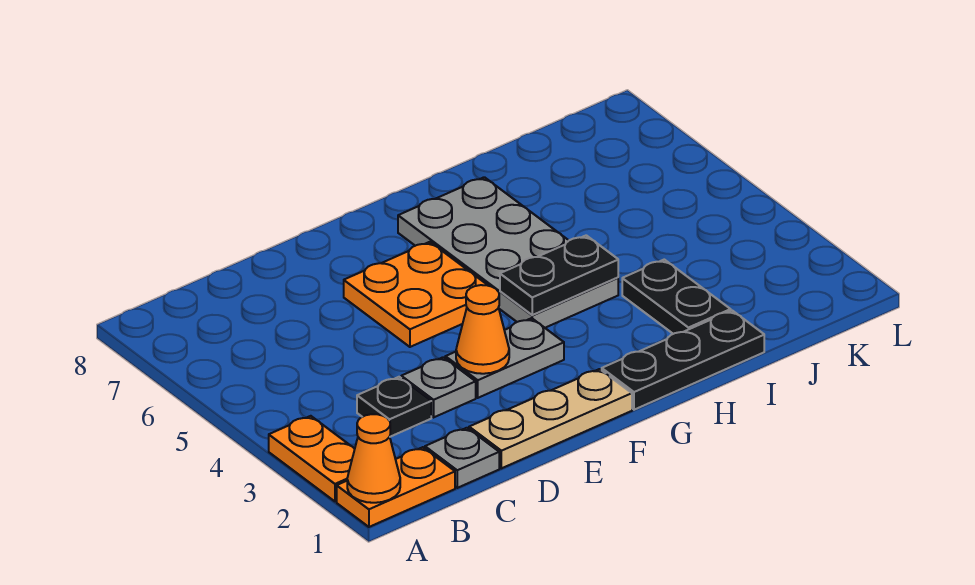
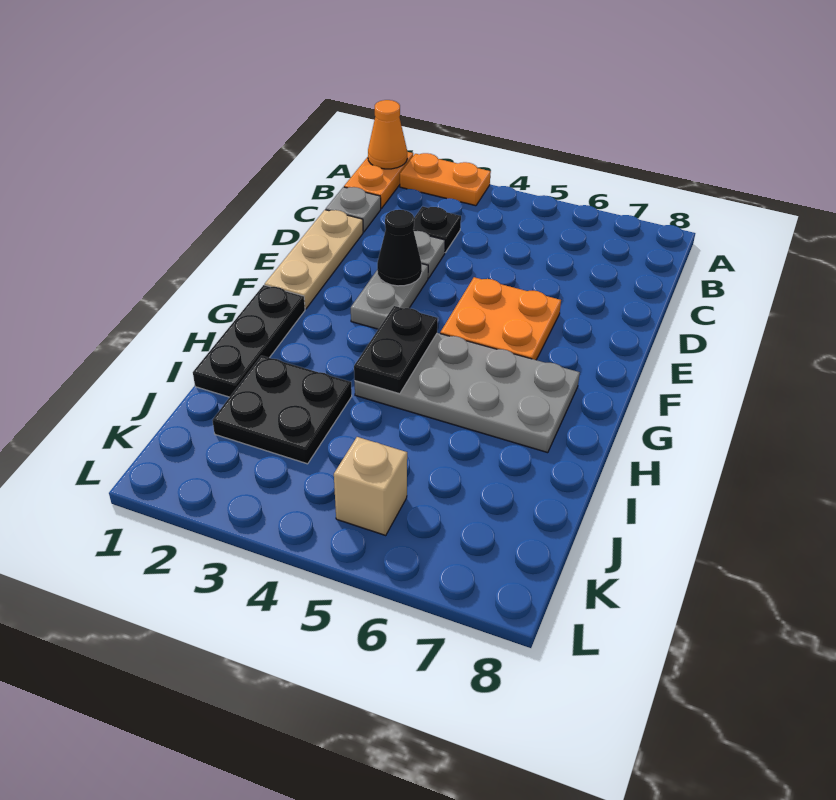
orange 1x1 cone [456,285,509,374] -> black 1x1 cone [377,210,422,286]
black 1x2 plate [622,260,731,334] -> black 2x2 plate [212,356,352,464]
none -> tan 1x1 brick [334,437,407,535]

